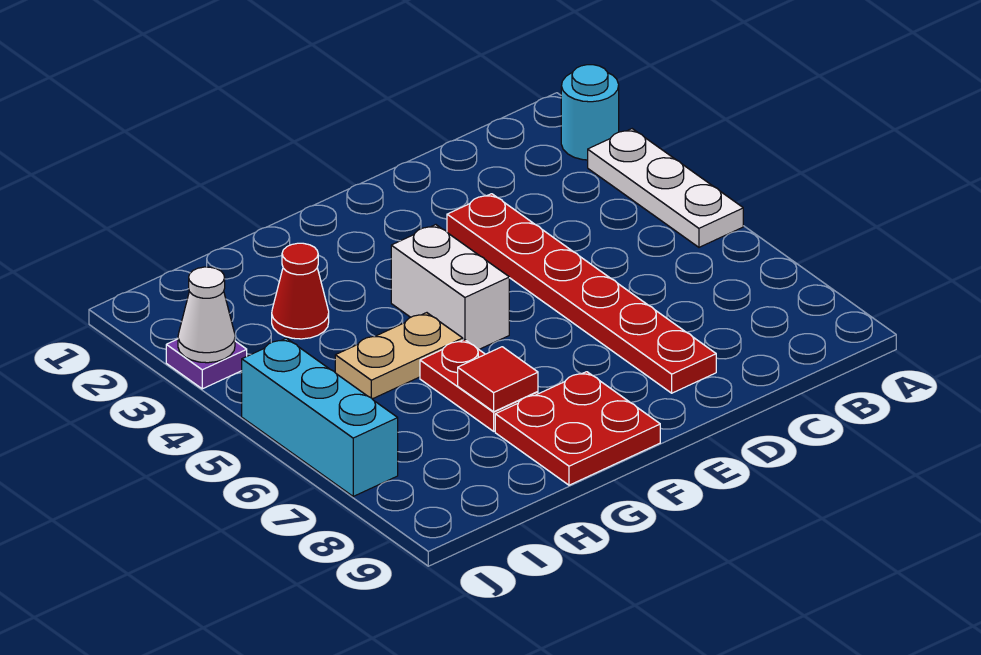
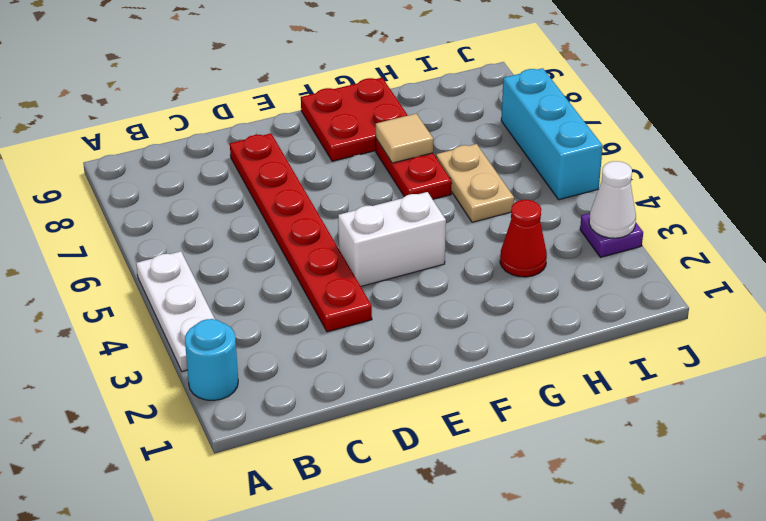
white 1x2 brick [391,225,509,349] -> white 1x2 brick turned to [338,192,446,286]
tan 1x2 plate [335,313,463,399] -> tan 1x2 plate turned to [436,144,514,222]
red 1x1 tile [458,347,538,412] -> tan 1x1 tile [376,114,434,163]

